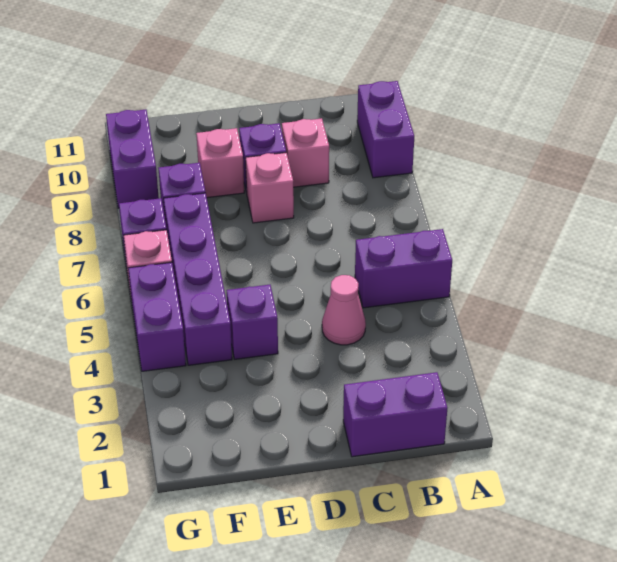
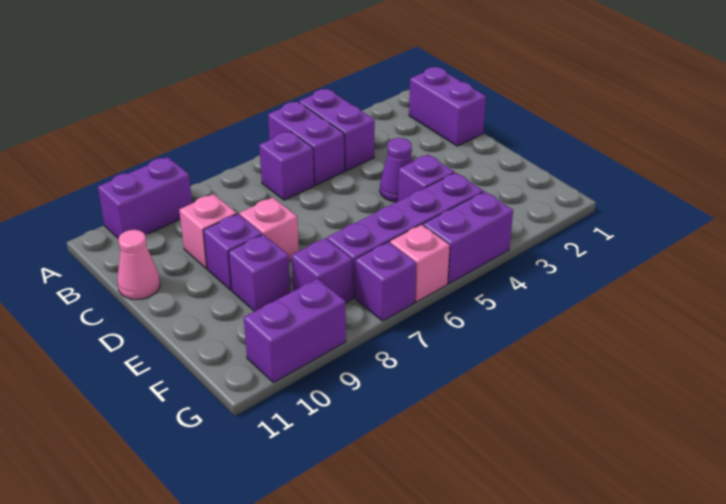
none -> purple 1x2 brick [299,89,375,171]
none -> purple 1x1 brick [259,131,314,200]
pink 1x1 cone [322,275,366,345] -> pink 1x1 cone moved to [117,230,160,299]
none -> purple 1x1 cone [380,138,413,202]
pink 1x1 brick [196,128,244,198] -> purple 1x1 brick [229,235,290,311]

